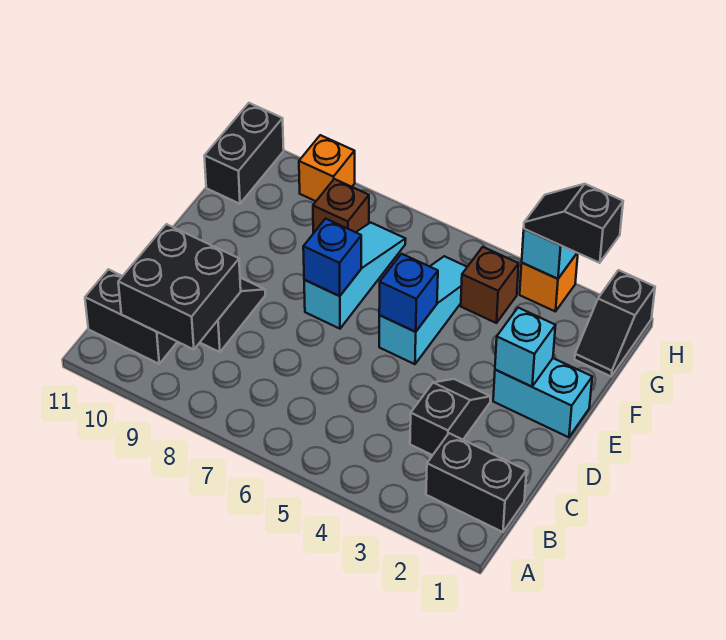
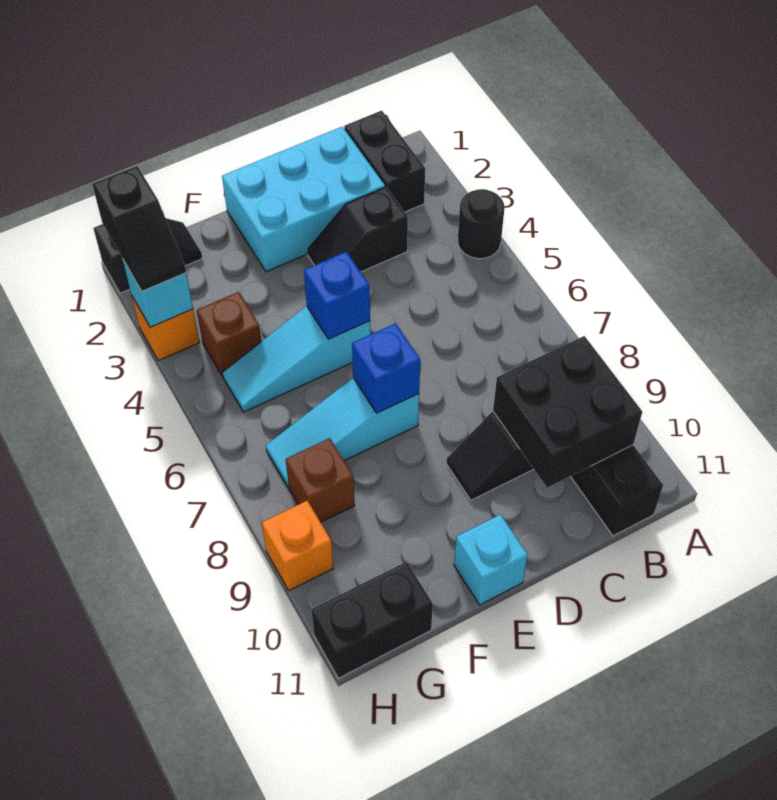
none -> black 1x1 round brick [458,189,504,259]
cyan 1x2 brick [493,358,592,437] -> cyan 2x3 brick [222,127,385,272]
cyan 1x1 brick [495,308,556,387] -> cyan 1x1 brick moved to [454,514,528,605]

